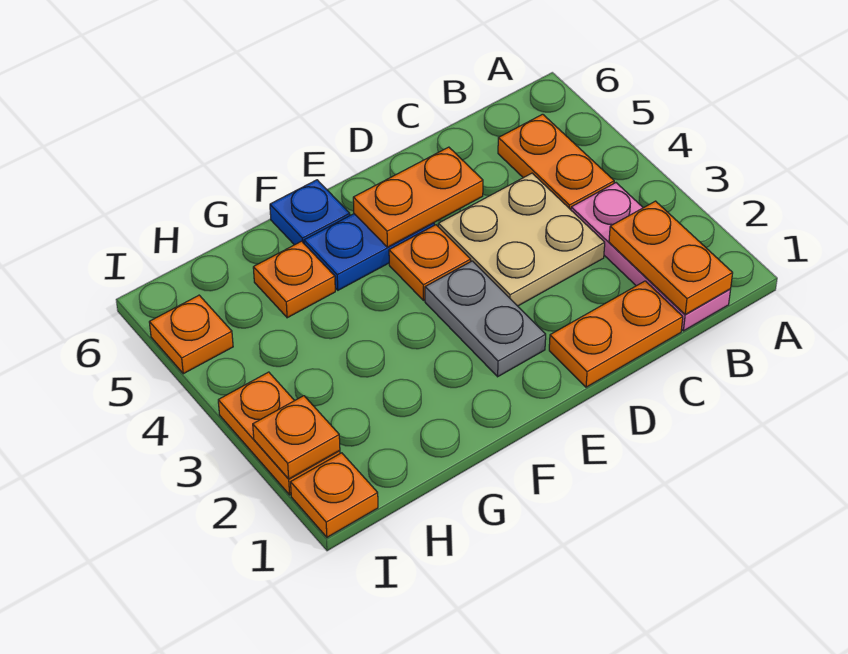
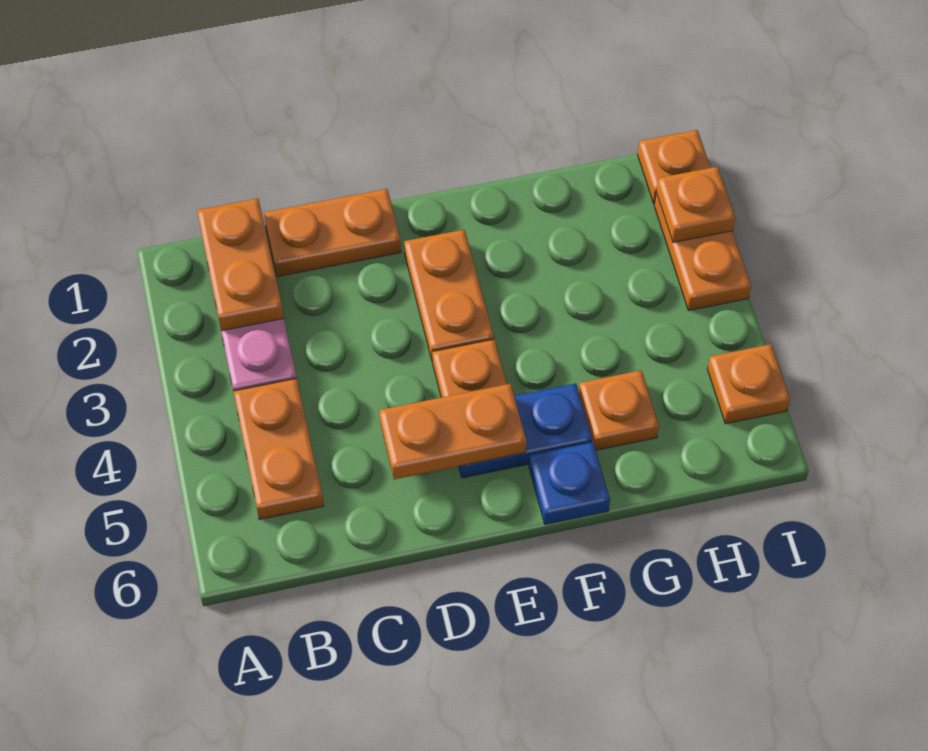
tan 2x2 plate [438,173,605,306] -> none
grey 1x2 plate [425,261,546,377] -> orange 1x2 plate [404,230,494,362]

